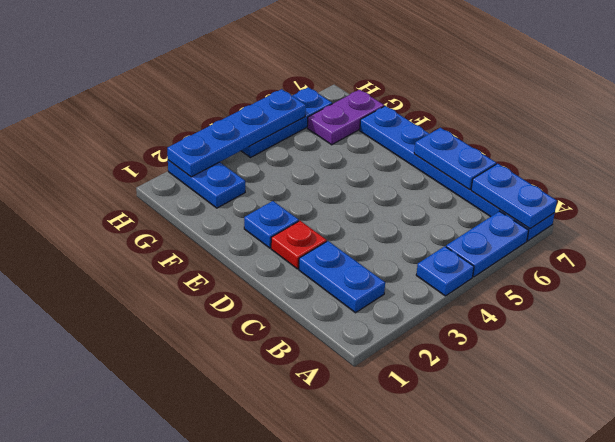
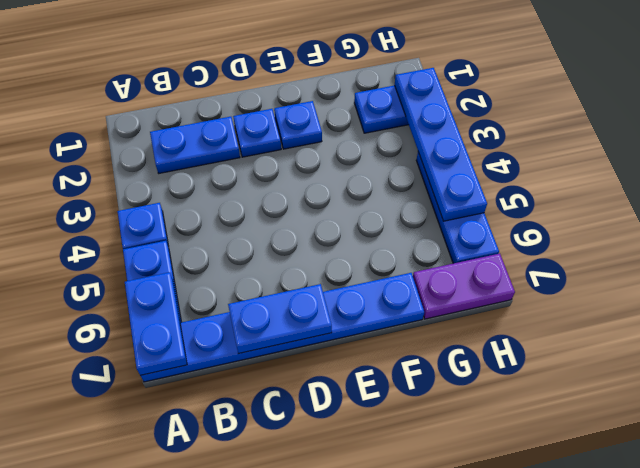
blue 1x2 plate [471,164,557,229] -> blue 1x2 plate turned to [125,272,187,375]
red 1x1 plate [271,221,327,269] -> blue 1x1 plate [233,109,281,157]
purple 1x2 plate [307,90,384,145] -> purple 1x2 plate turned to [413,254,515,319]

